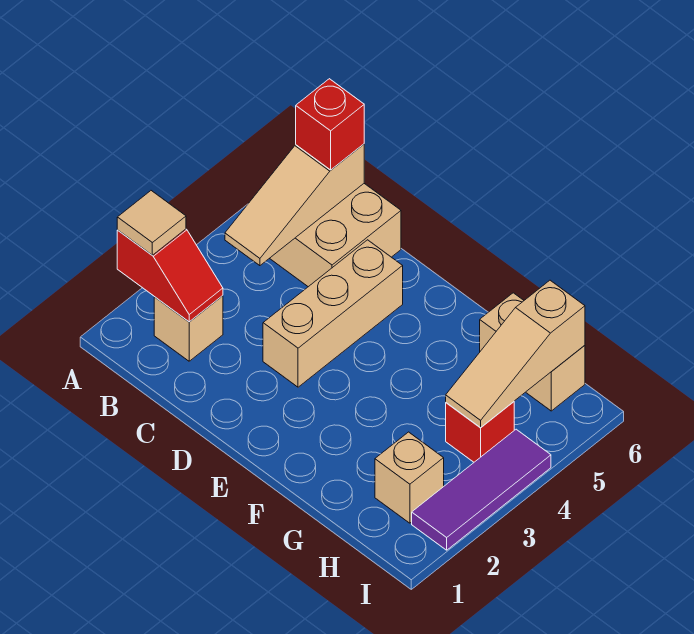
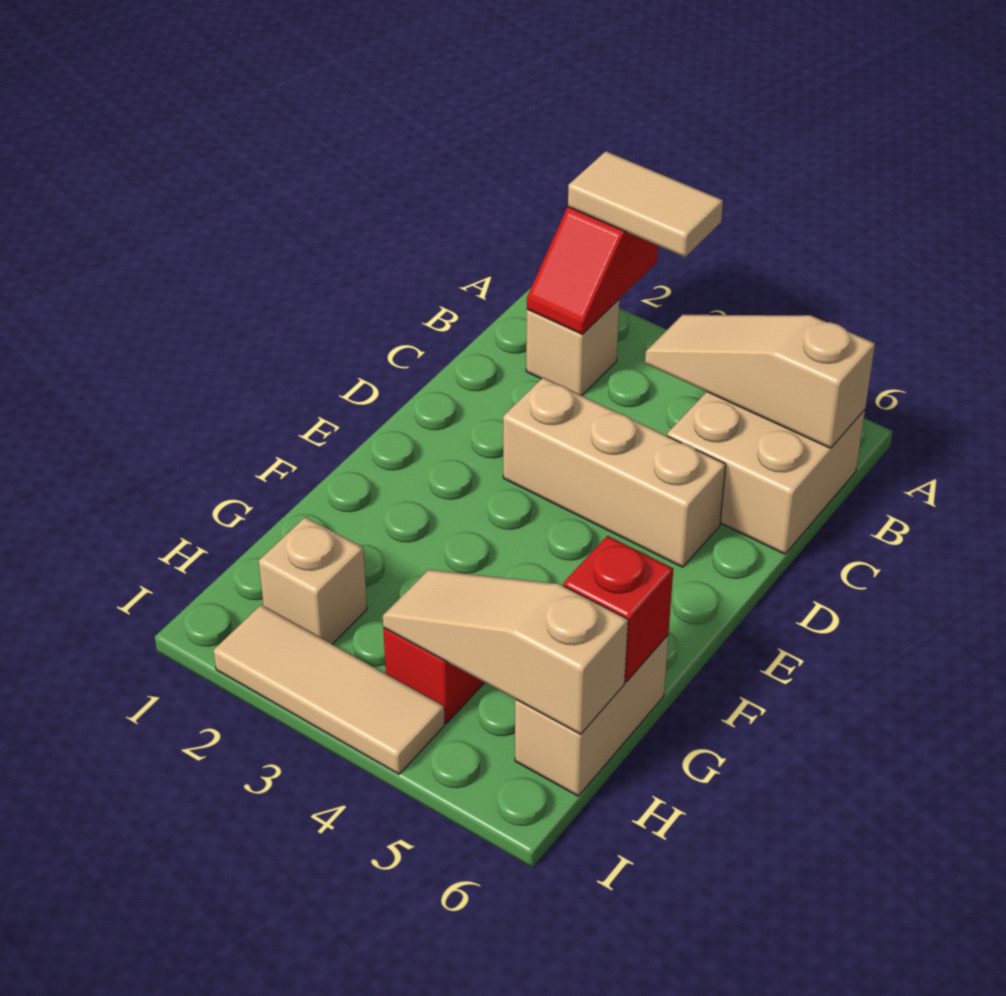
tan 1x1 tile [117,191,186,255] -> tan 1x2 tile [568,151,723,257]
red 1x1 brick [296,79,364,170] -> red 1x1 brick moved to [563,536,673,682]
purple 1x3 tile [412,429,551,550] -> tan 1x3 tile [213,605,445,774]

